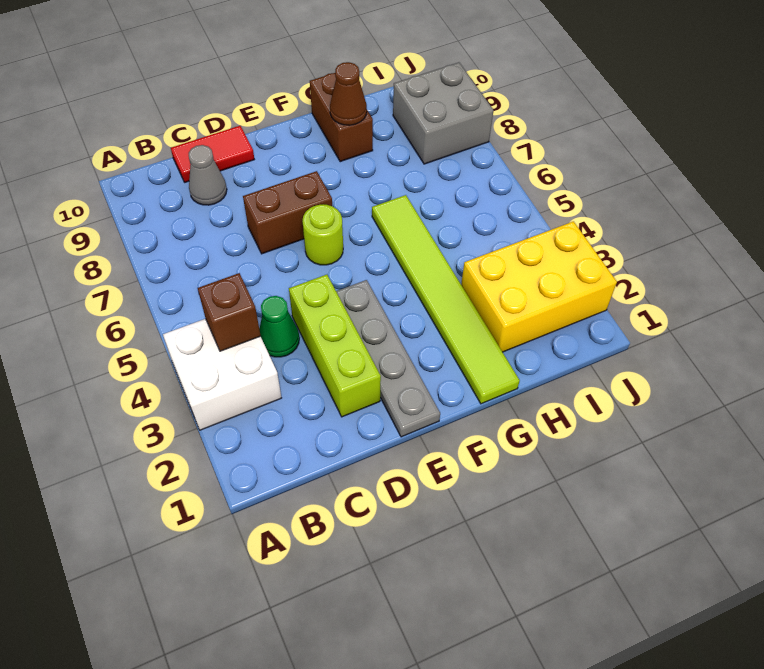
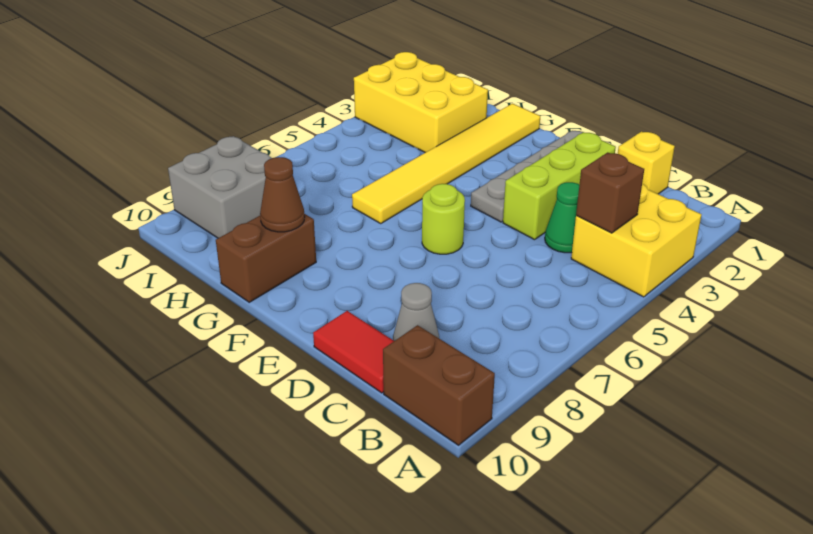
white 2x2 brick [163,319,281,430] -> yellow 2x2 brick [571,184,701,297]
none -> yellow 1x1 brick [618,132,675,194]
brown 1x2 brick [243,171,332,254] -> brown 1x2 brick moved to [383,325,495,445]
lime 1x6 tile [372,195,520,404] -> yellow 1x6 tile [352,104,540,223]

